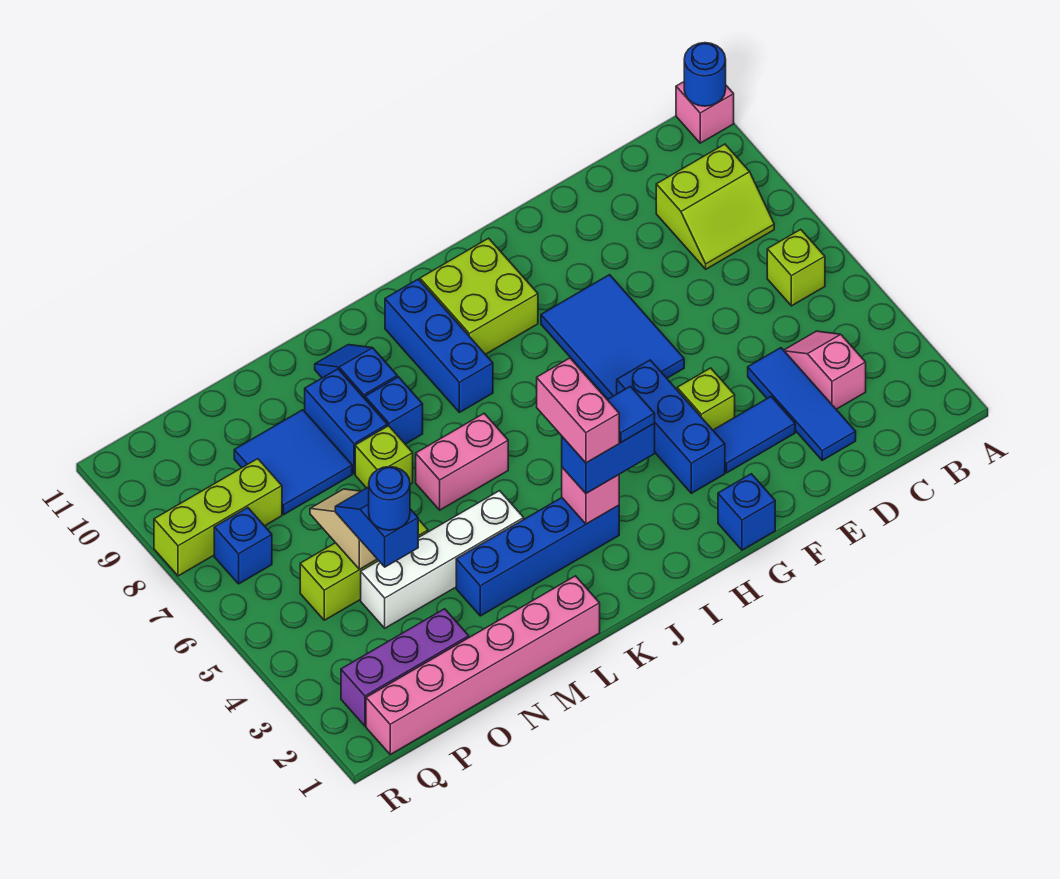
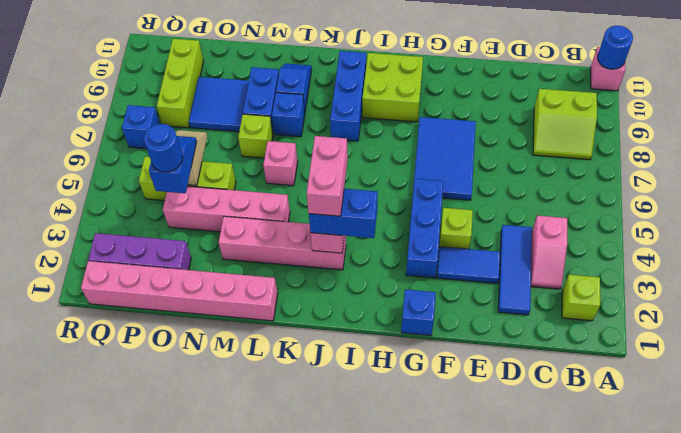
lime 1x1 brick [767,229,825,306] -> lime 1x1 brick moved to [562,275,600,321]
pink 1x2 slope [784,331,866,409] -> pink 1x2 slope turned to [531,216,567,289]
blue 1x1 tile [608,386,655,443] -> none
blue 1x4 brick [456,498,619,616] -> pink 1x4 brick [218,216,346,270]
pink 1x2 brick [416,413,508,510] -> pink 1x1 brick [263,141,298,186]
white 1x4 brick [361,491,524,628] -> pink 1x4 brick [163,186,290,232]
lime 1x3 brick [154,459,282,576] -> lime 1x3 brick turned to [157,39,203,128]

